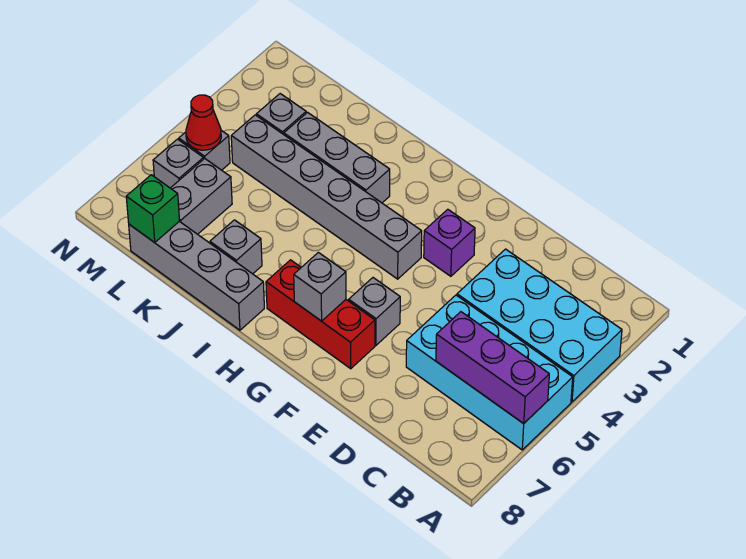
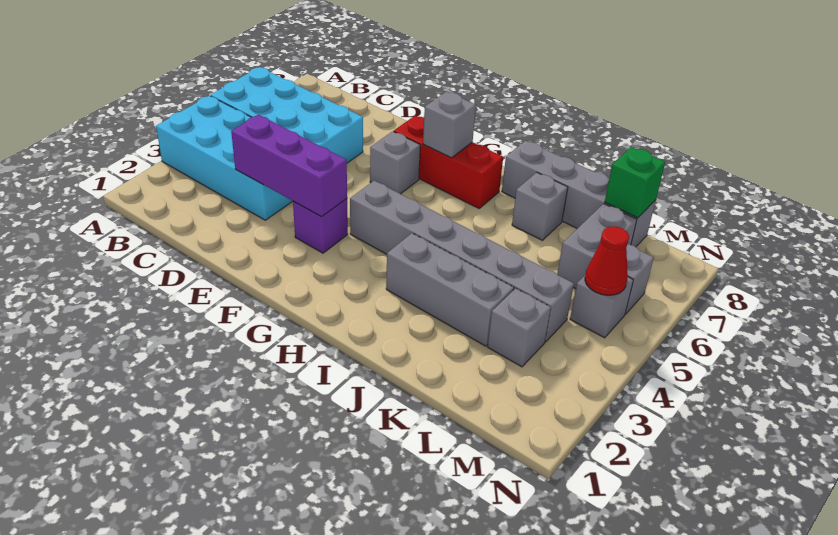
purple 1x3 brick [436,312,549,424] -> purple 1x3 brick moved to [231,115,347,217]

